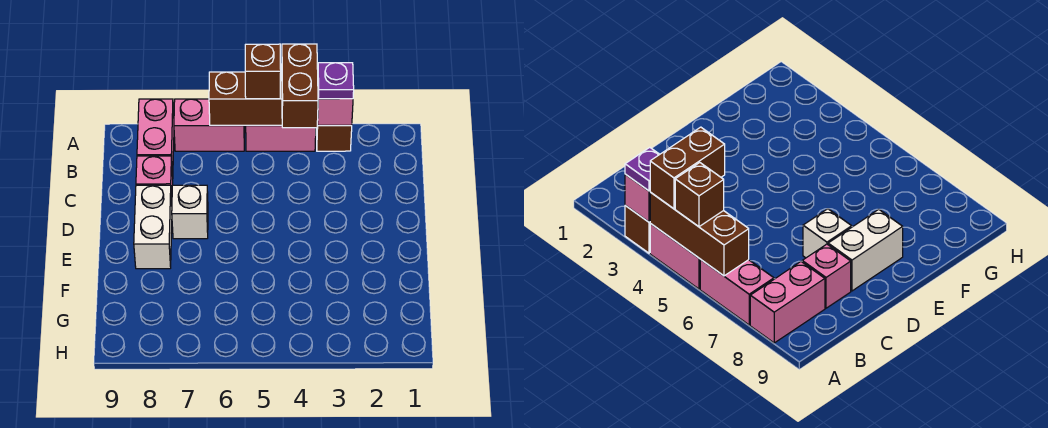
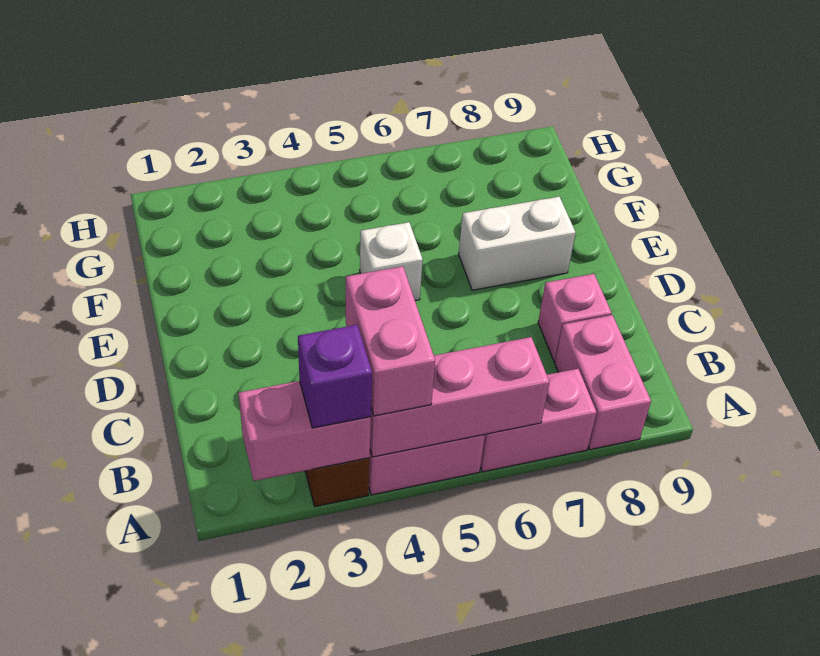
pink 1x1 brick [318,99,353,125] -> pink 1x2 brick [239,381,371,481]
purple 1x1 plate [318,63,354,99] -> purple 1x1 brick [298,325,372,428]
brown 1x3 brick [209,72,282,125] -> pink 1x3 brick [370,337,549,457]
brown 1x2 brick [282,44,318,128] -> pink 1x2 brick [346,266,435,416]
brown 1x1 brick [245,44,281,99] -> none
white 1x1 brick [172,185,208,239] -> white 1x1 brick moved to [360,222,423,301]
white 1x2 brick [134,185,172,269] -> white 1x2 brick turned to [459,197,576,290]

